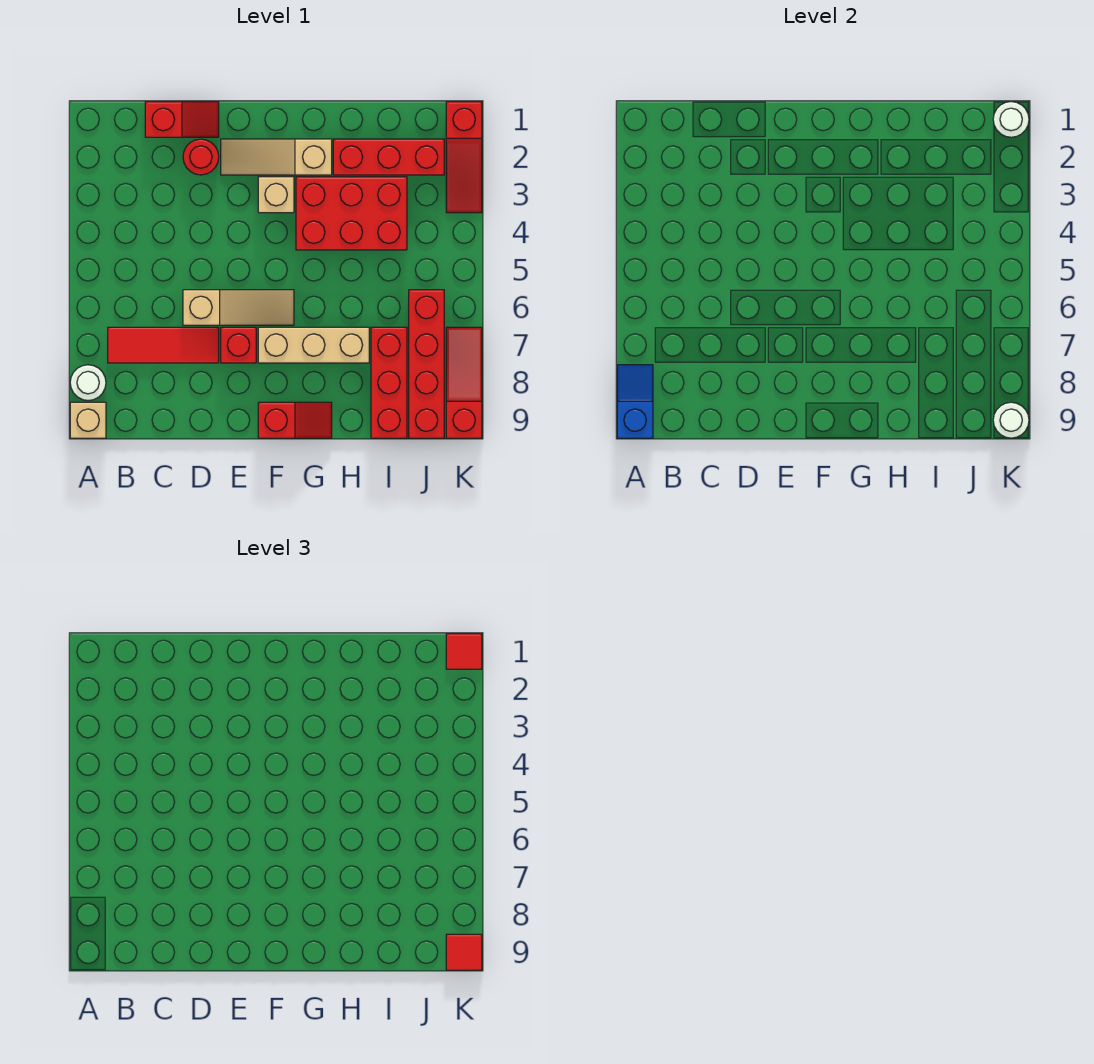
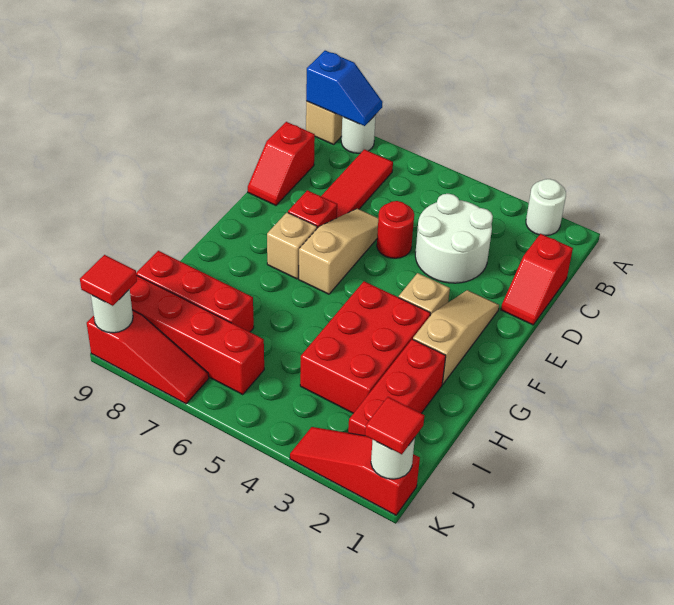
none -> white 1x1 round brick [526,179,566,236]
none -> white 2x2 round brick [415,194,493,283]
red 1x1 round brick [183,139,219,175] -> red 1x1 round brick moved to [377,201,414,258]
tan 1x3 slope [183,290,294,325] -> tan 1x3 slope turned to [299,209,378,294]
tan 1x3 brick [258,327,369,363] -> tan 1x1 brick [267,212,317,279]
red 1x2 slope [258,402,332,438] -> red 1x2 slope moved to [248,122,315,205]

